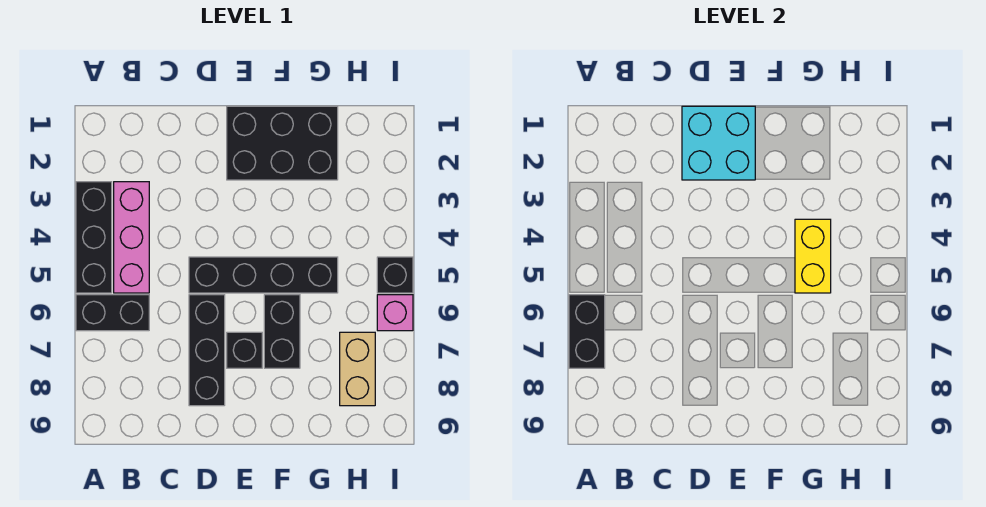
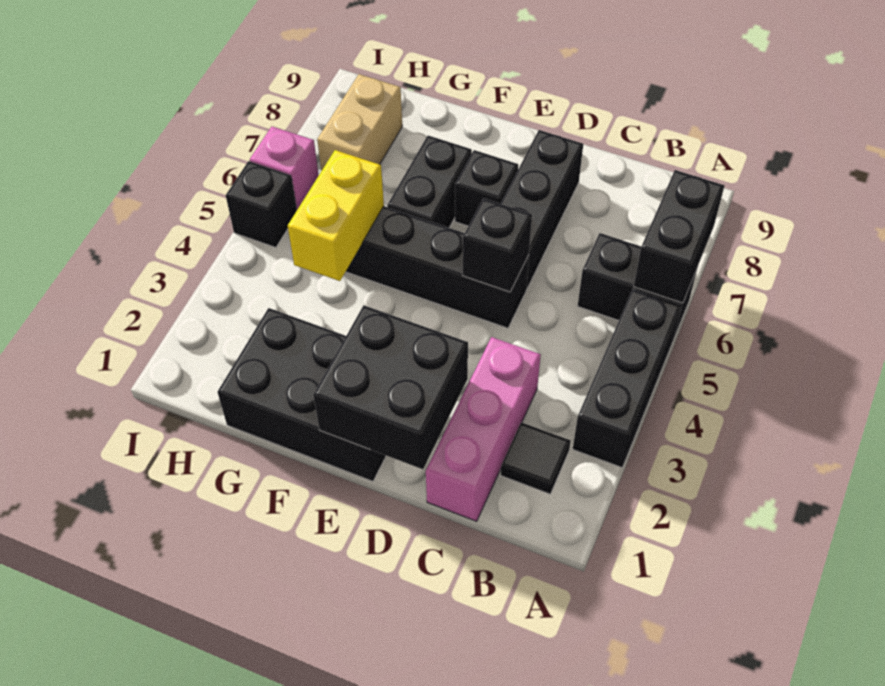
none -> black 1x1 tile [501,422,571,494]
pink 1x3 brick [114,182,149,293] -> pink 1x3 brick moved to [426,337,541,521]
cyan 2x2 brick [682,106,755,180] -> black 2x2 brick [313,305,468,469]
none -> black 1x1 brick [463,198,532,292]

